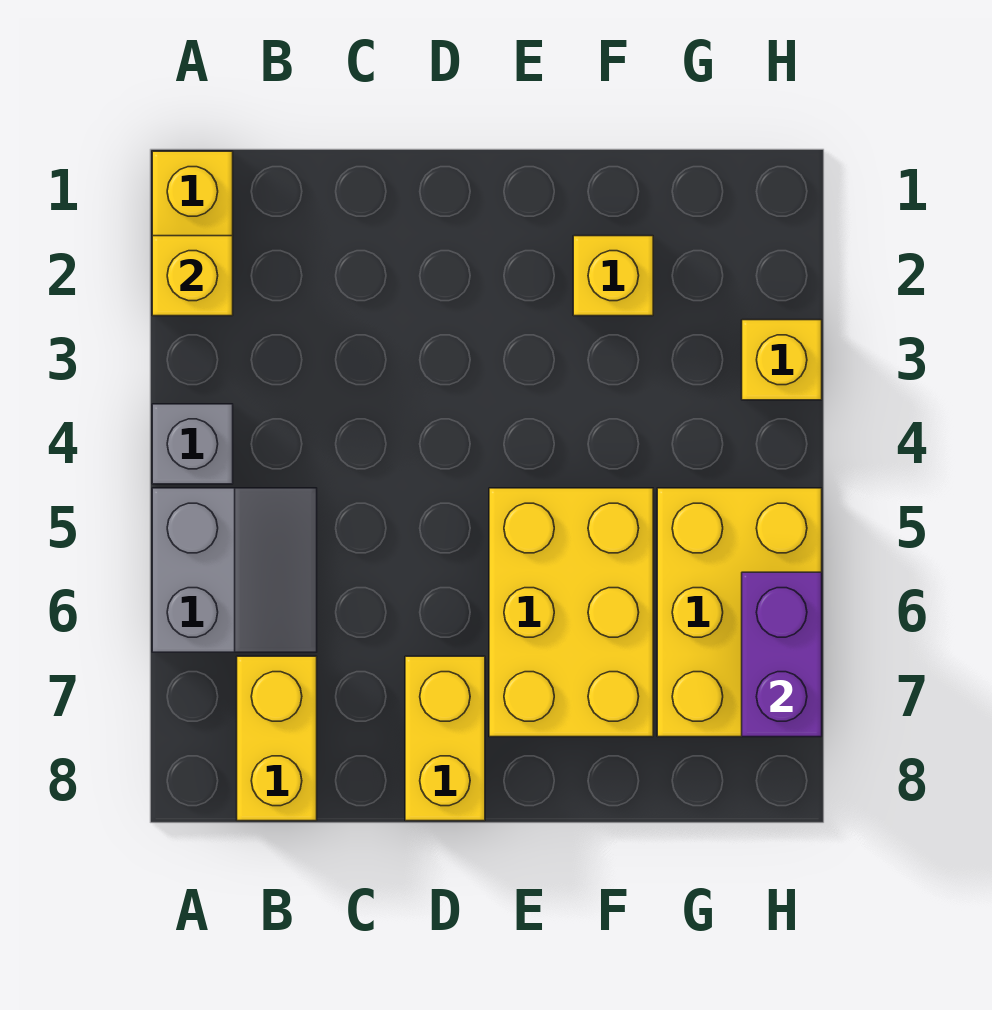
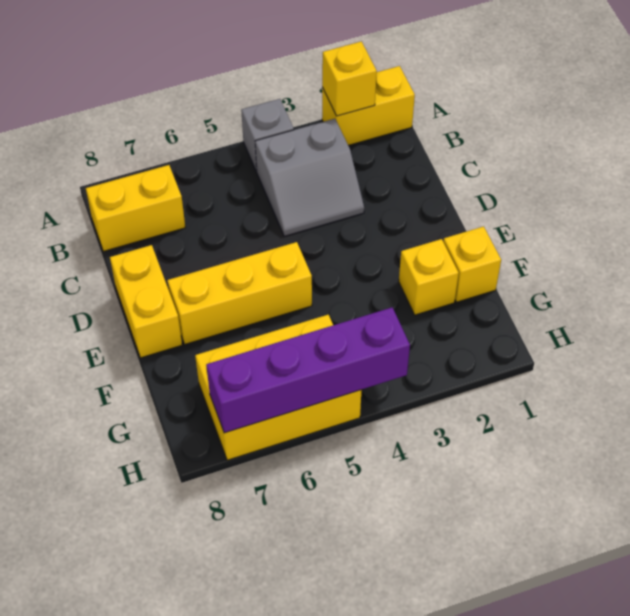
grey 2x2 slope [152,488,317,652] -> grey 2x2 slope moved to [255,119,364,236]
yellow 1x2 brick [405,656,485,821] -> yellow 1x2 brick turned to [110,245,182,358]
yellow 2x3 brick [489,488,653,737] -> yellow 1x3 brick [167,242,312,344]
yellow 1x1 brick [742,320,822,400] -> yellow 1x1 brick moved to [443,226,501,302]
purple 1x2 brick [742,572,822,737] -> purple 1x4 brick [206,308,410,433]

